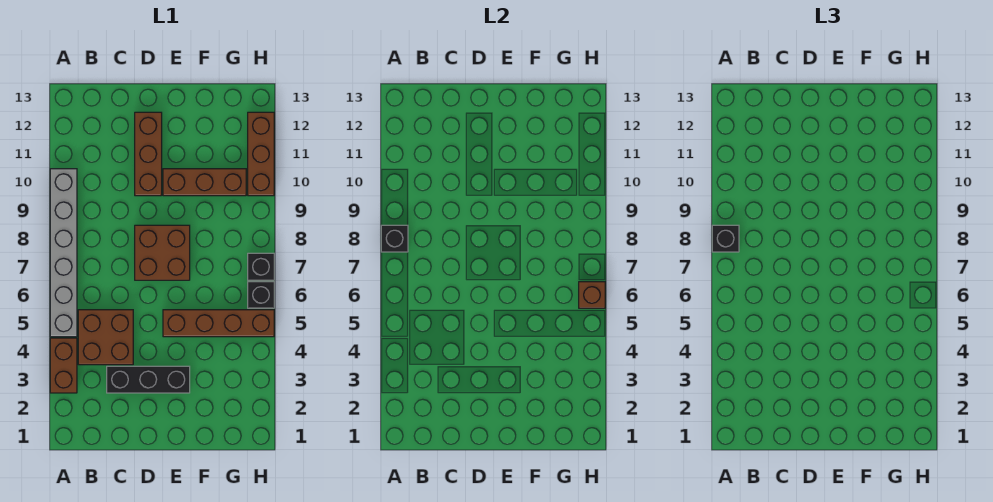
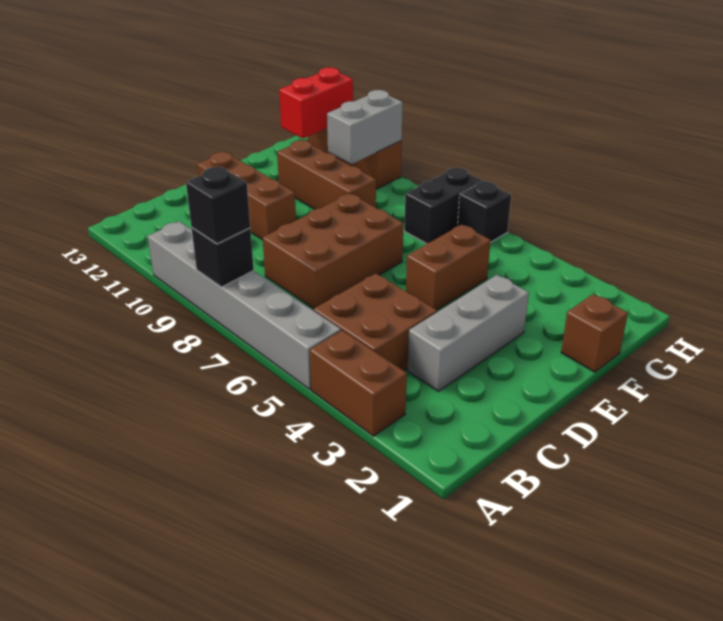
black 1x3 brick [107,366,190,393] -> grey 1x3 brick [408,275,529,391]
brown 2x2 brick [135,225,190,280] -> brown 2x3 brick [263,194,404,308]
brown 1x4 brick [163,310,274,337] -> brown 1x2 brick [406,225,491,310]
brown 1x3 brick [163,169,246,196] -> brown 1x3 brick turned to [277,140,376,209]
none -> grey 1x2 brick [327,90,403,164]
none -> red 1x2 brick [279,67,353,139]
brown 1x1 brick [579,282,605,308] -> brown 1x1 brick moved to [561,294,628,372]
black 1x1 brick [248,253,274,280] -> black 1x2 brick [404,167,482,243]

